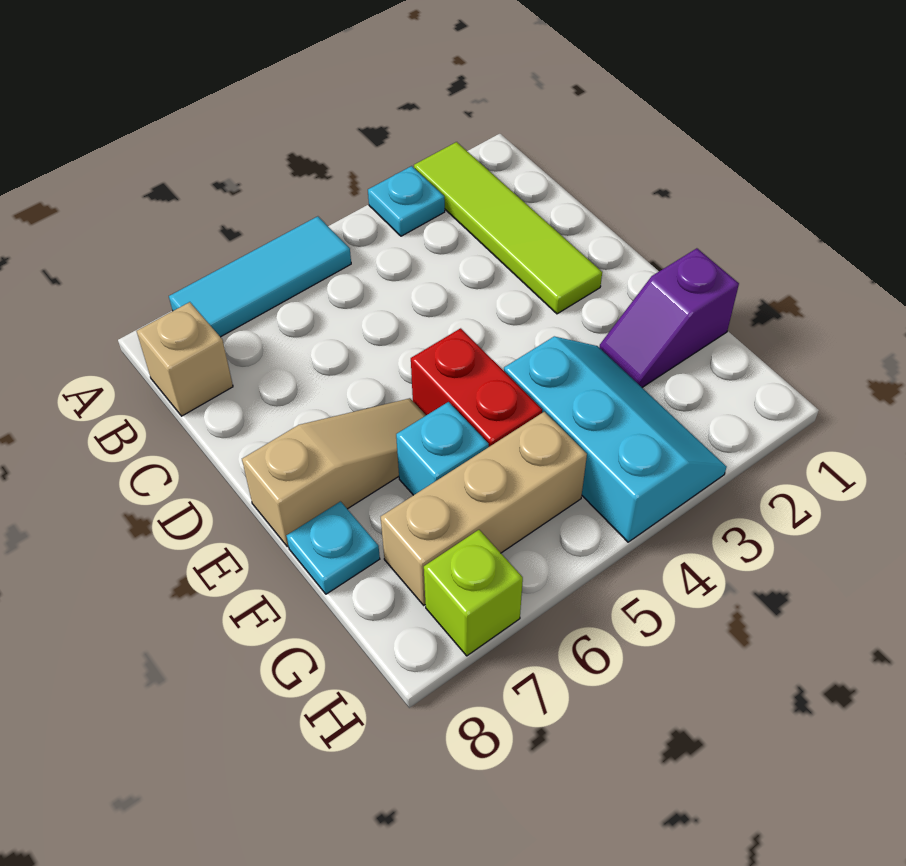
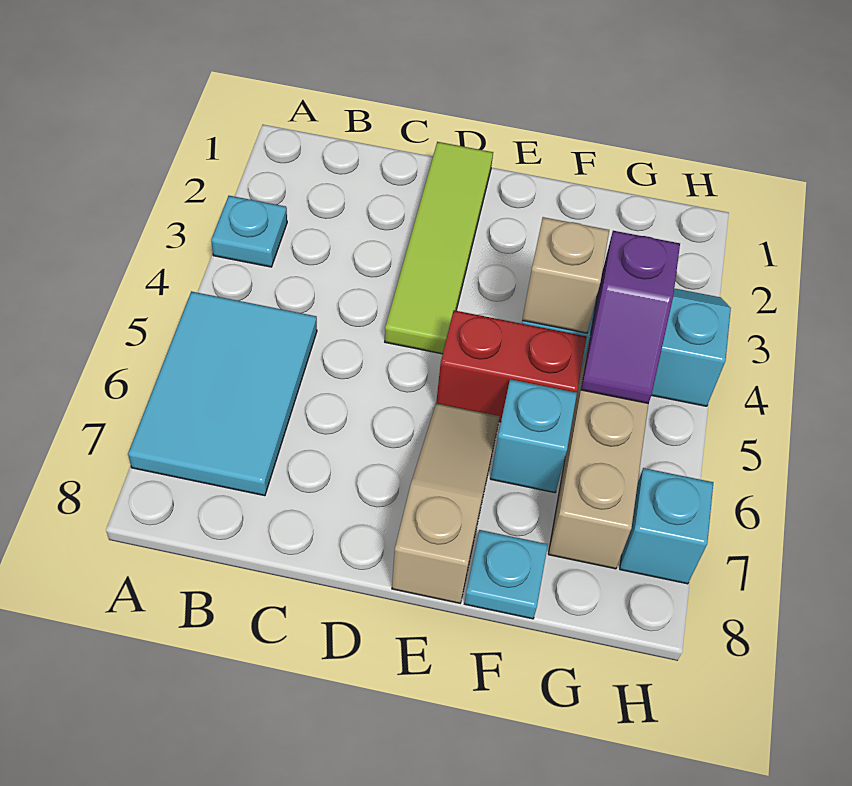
lime 1x4 tile [414,142,602,314] -> lime 1x4 tile turned to [385,142,493,354]
cyan 1x3 tile [169,216,351,337] -> cyan 2x3 tile [128,291,317,496]
tan 1x1 brick [137,302,233,416] -> tan 1x1 brick moved to [522,217,609,333]
purple 1x2 slope [599,248,739,387] -> purple 1x2 slope moved to [581,231,680,404]
lime 1x1 brick [424,530,523,656] -> cyan 1x1 brick [620,468,713,584]

